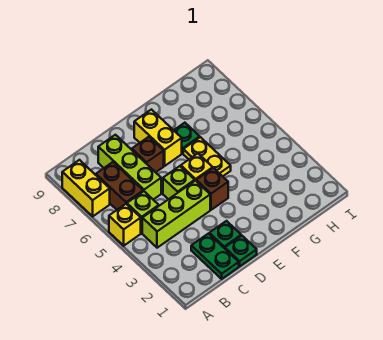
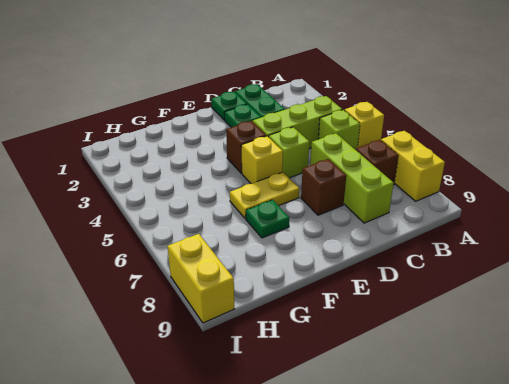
brown 1x2 brick [96,162,143,210] -> brown 1x1 brick [356,140,399,185]
yellow 1x2 brick [134,110,182,166] -> yellow 1x2 brick moved to [168,234,234,323]
yellow 1x2 plate [183,137,231,176] -> yellow 1x2 plate turned to [230,172,299,219]

